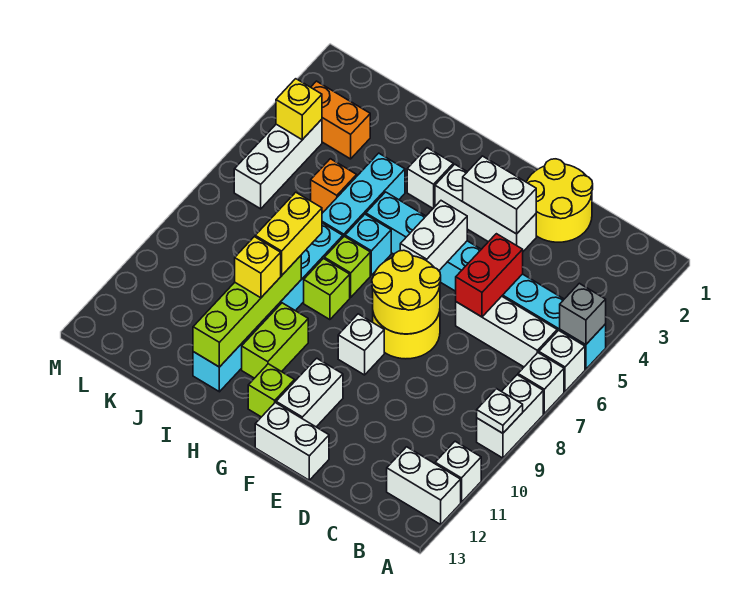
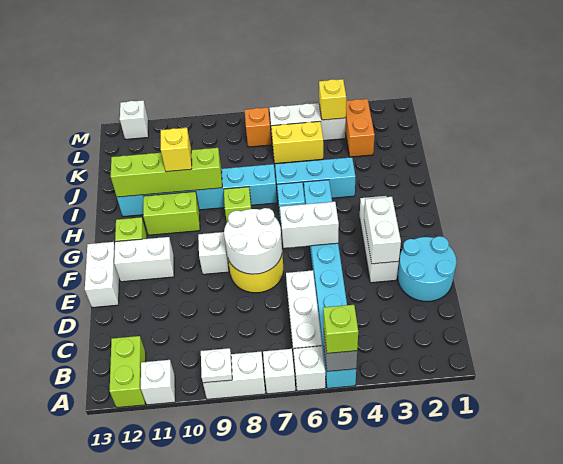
white 1x2 brick [387,447,461,524] -> lime 1x2 brick [110,336,146,408]
yellow 2x2 round brick [527,159,593,242] -> cyan 2x2 round brick [398,236,456,301]
red 1x2 brick [456,234,523,317] -> none
yellow 2x2 round brick [372,250,441,334] -> white 2x2 round brick [224,208,282,274]
white 1x1 brick [407,148,453,208] -> white 1x1 brick moved to [120,100,148,139]
lime 1x1 brick [324,236,370,297] -> lime 1x1 brick moved to [323,305,358,353]
yellow 1x2 brick [255,192,322,275] -> yellow 1x2 brick moved to [271,121,323,164]
orange 1x1 brick [311,159,357,212] -> orange 1x1 brick moved to [245,108,271,147]

